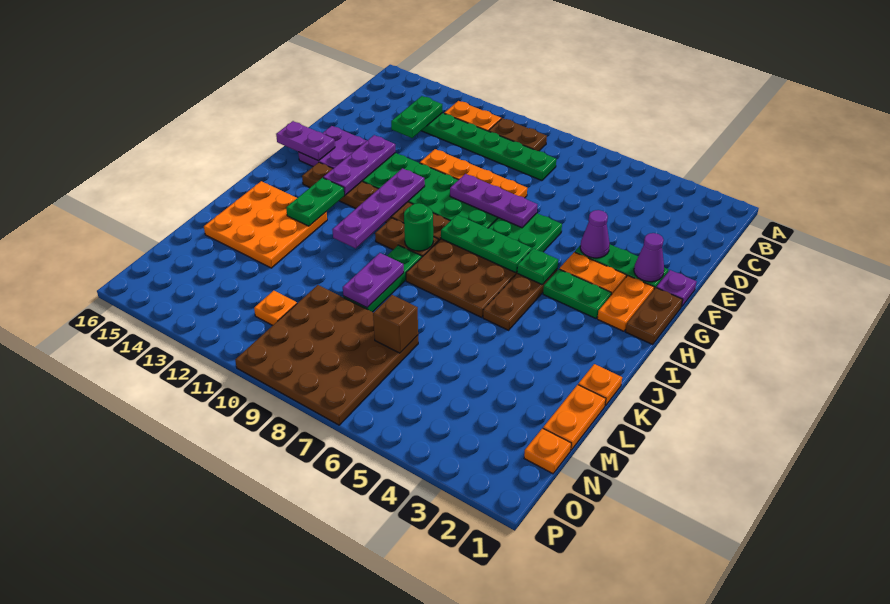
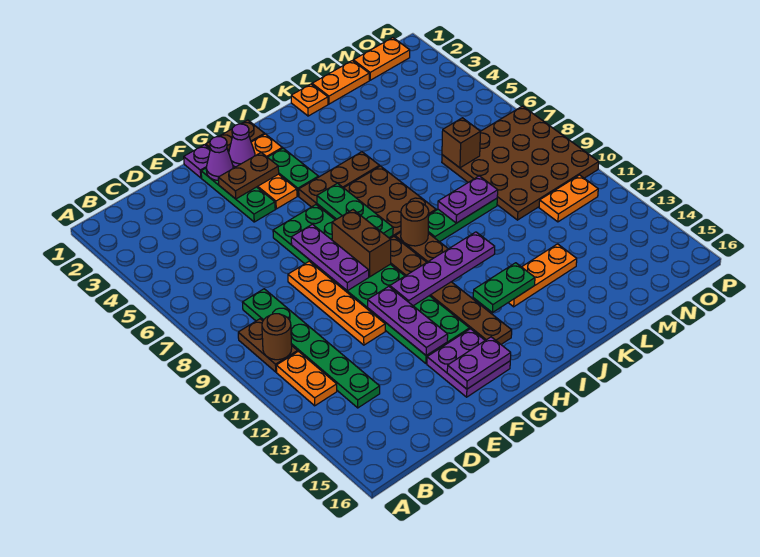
none -> brown 1x1 round brick [262,314,292,360]
green 1x2 plate [391,96,442,138] -> none
none -> brown 1x2 plate [218,153,279,199]
purple 1x1 cone [580,210,610,258] -> purple 1x1 cone moved to [229,124,255,167]
purple 1x3 plate [323,135,395,195] -> purple 1x3 plate turned to [368,286,448,356]
none -> brown 1x2 brick [332,210,391,277]
purple 1x2 plate [276,121,335,161] -> purple 1x2 plate turned to [447,337,511,389]
green 1x1 plate [517,248,558,285] -> none
green 1x1 round brick [404,203,433,251] -> brown 1x1 round brick [401,201,429,246]
orange 3x3 plate [204,181,327,268] -> orange 1x3 plate [508,244,577,307]
orange 1x1 plate [524,428,571,474] -> orange 1x2 plate [353,38,410,80]
orange 1x1 plate [254,291,297,325] -> orange 1x2 plate [539,175,598,222]

